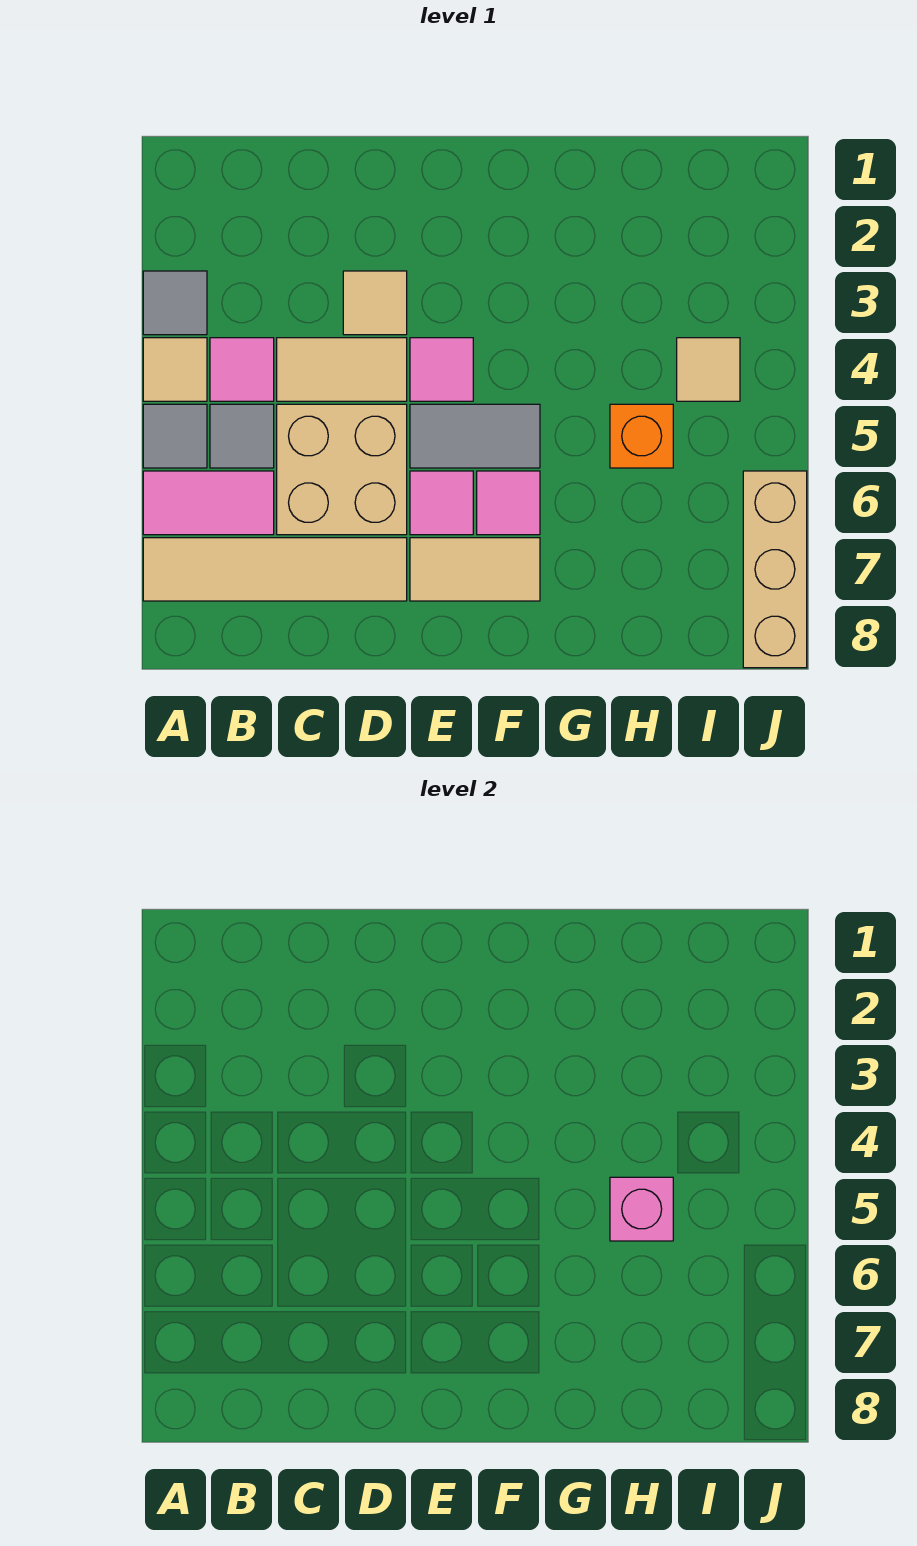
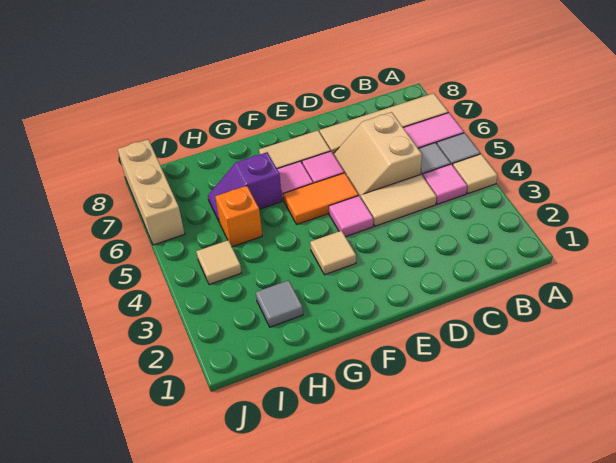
grey 1x1 tile [143,271,207,335] -> grey 1x1 tile moved to [256,280,303,327]
tan 2x2 brick [277,404,407,535] -> tan 2x2 slope [333,112,422,197]
tan 1x1 tile [343,271,407,335] -> tan 1x1 tile moved to [310,231,356,275]
grey 1x2 tile [410,404,540,468] -> orange 1x2 tile [284,173,358,224]
none -> purple 1x2 slope [208,152,282,221]
pink 1x1 brick [610,1177,673,1241] -> none

